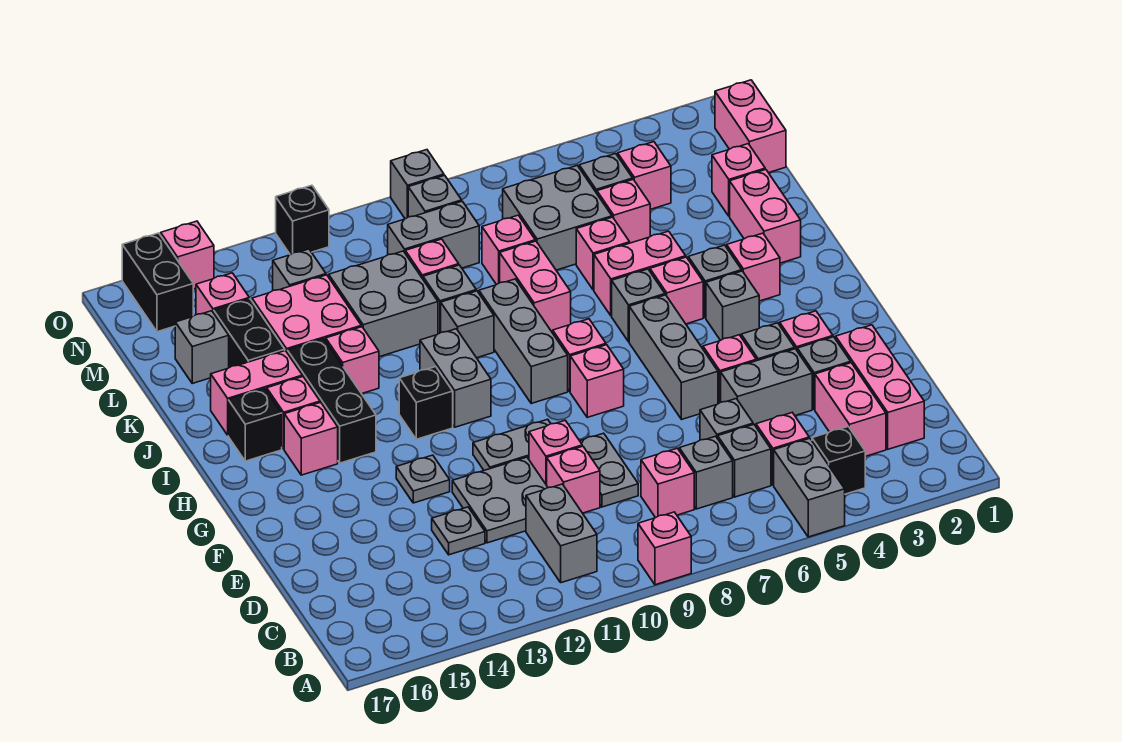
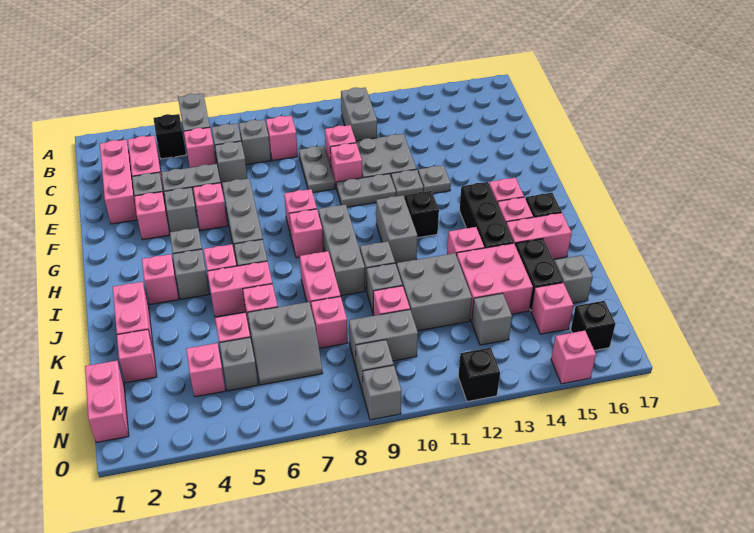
pink 1x1 brick [638,512,691,585] -> none
grey 1x1 plate [432,507,485,555] -> grey 1x1 plate moved to [391,169,423,198]
grey 2x2 brick [503,166,612,270] -> grey 2x2 slope [247,302,323,385]
black 1x2 brick [122,233,193,332] -> black 1x1 brick [571,301,615,350]

